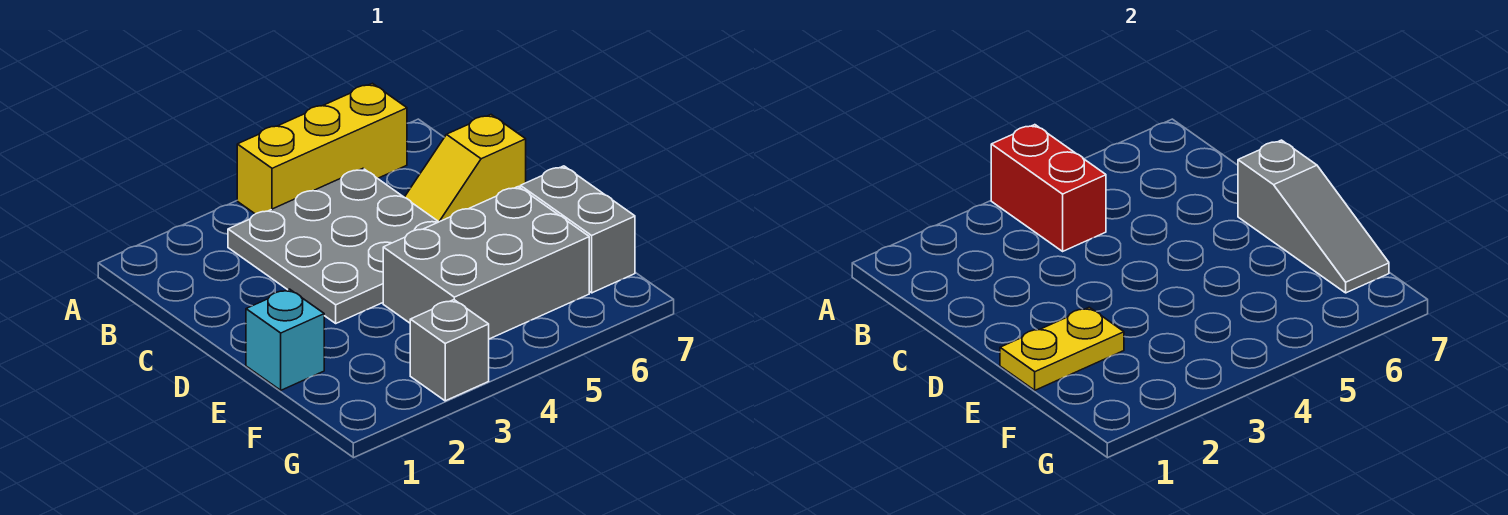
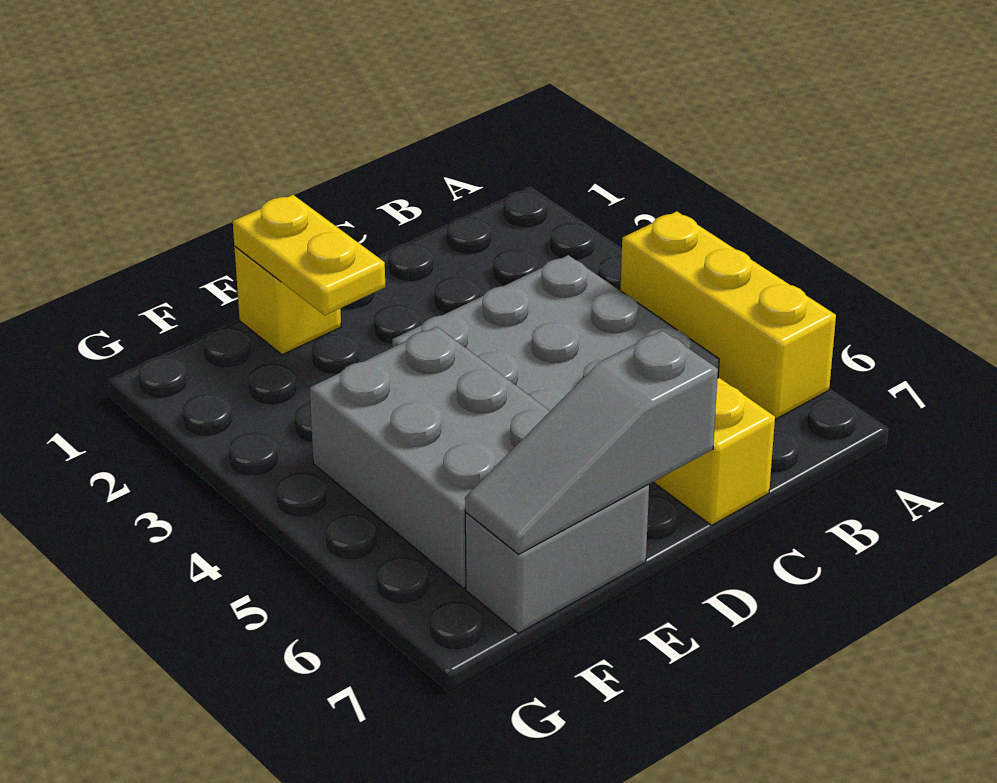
red 1x2 brick [991,125,1106,251] -> none
cyan 1x1 brick [246,289,324,390] -> yellow 1x1 brick [234,247,341,355]
grey 1x1 brick [410,300,489,401] -> none

